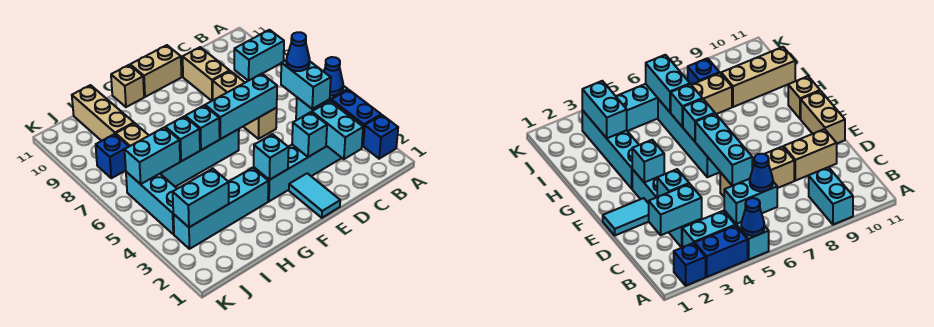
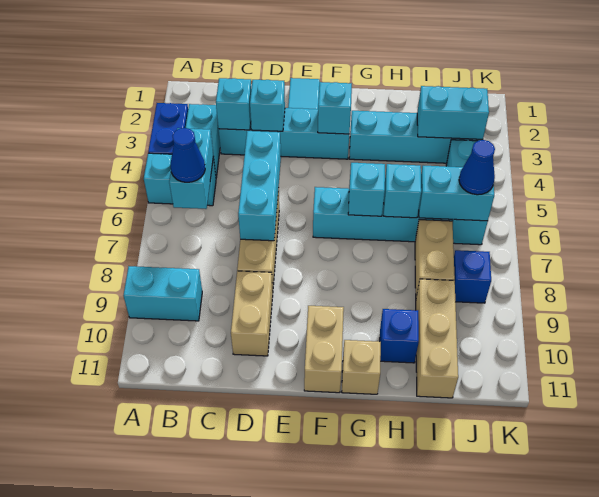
blue 1x1 brick [363,115,398,159] -> blue 1x1 brick moved to [380,309,419,363]
blue 1x1 cone [324,57,343,95] -> blue 1x1 cone moved to [459,140,495,195]
cyan 1x2 brick [312,101,363,159] -> cyan 1x1 brick [216,78,251,130]
cyan 1x3 brick [205,74,277,139] -> cyan 1x3 brick turned to [238,131,281,241]
tan 1x2 brick [130,45,182,97] -> tan 1x2 brick turned to [304,306,344,393]

